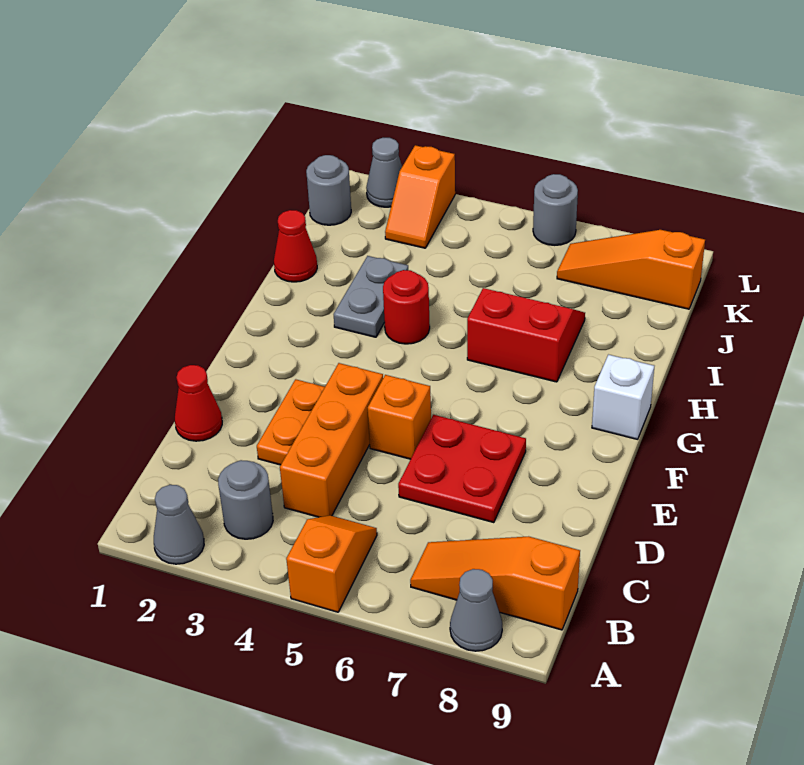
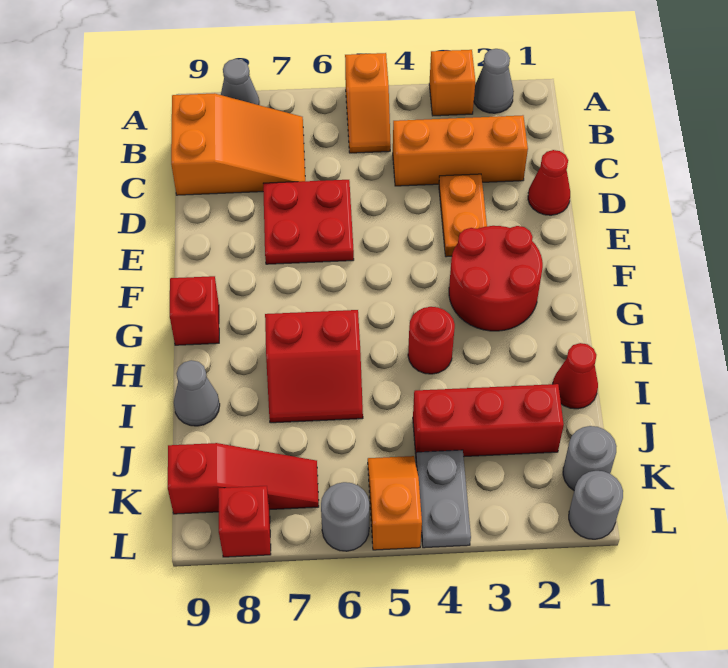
grey 1x1 round brick [218,460,273,539] -> grey 1x1 round brick moved to [569,471,623,539]
orange 1x3 slope [410,537,580,630] -> orange 2x3 slope [171,93,305,195]
orange 1x3 brick [280,363,383,517] -> orange 1x3 brick turned to [393,115,528,186]
orange 1x1 brick [368,375,431,459] -> orange 1x1 brick moved to [429,50,475,116]
none -> red 2x2 round brick [449,226,543,331]
white 1x1 brick [592,355,654,439] -> red 1x1 brick [170,276,219,345]
grey 1x2 plate [334,256,408,337] -> grey 1x2 plate moved to [416,450,471,548]
none -> red 1x3 brick [413,384,564,457]
orange 1x2 slope [385,145,455,248] -> orange 1x2 slope moved to [368,456,422,550]
orange 1x3 slope [557,230,705,309] -> red 1x3 slope [168,443,319,514]
grey 1x1 cone [366,138,402,207] -> grey 1x1 cone moved to [174,360,220,426]
none -> red 1x1 brick [218,486,271,557]

